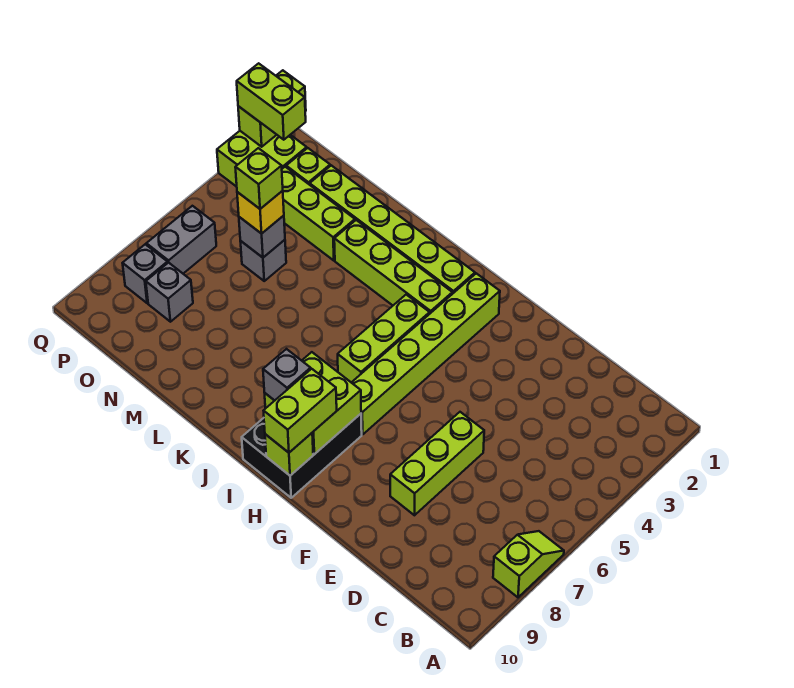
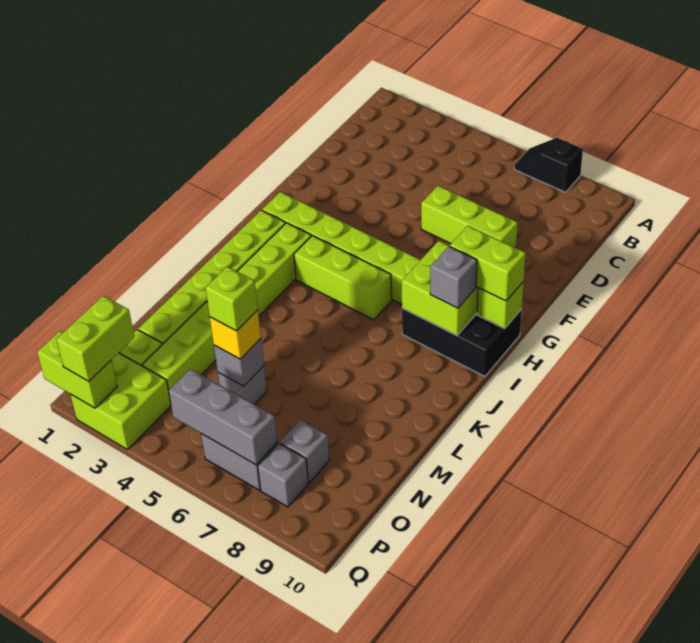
lime 1x2 slope [493,531,564,597] -> black 1x2 slope [514,138,583,192]
none -> grey 1x3 brick [169,369,277,465]

